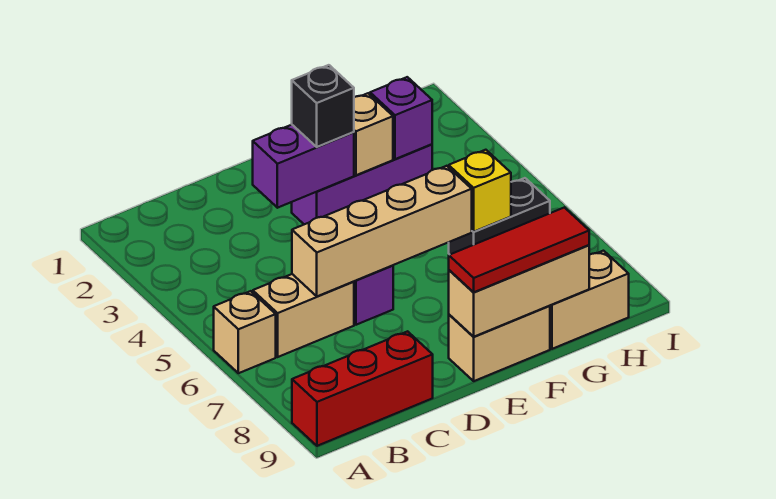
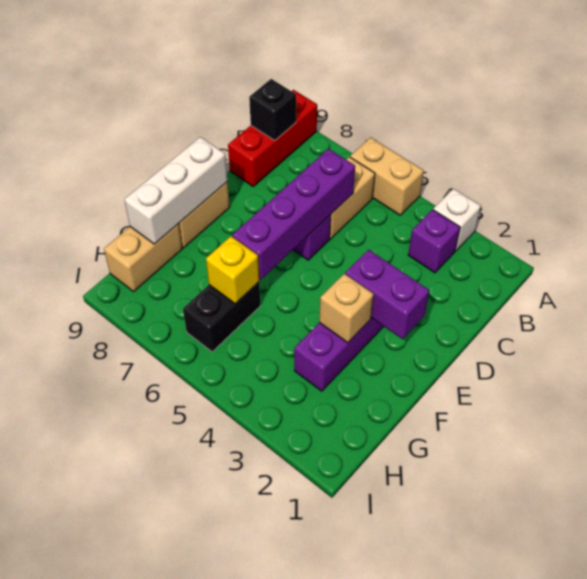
none -> white 1x1 brick [433,189,481,251]
tan 1x1 brick [214,291,276,373] -> tan 1x2 brick [350,137,424,215]
tan 1x4 brick [292,166,472,297] -> purple 1x4 brick [232,149,355,280]
purple 1x2 brick [253,125,354,208] -> purple 1x2 brick turned to [345,250,429,339]
black 1x1 brick [292,65,354,147] -> black 1x1 brick moved to [249,79,296,140]
tan 1x3 brick [449,245,589,337] -> white 1x3 brick [124,137,227,244]
red 1x3 tile [449,207,589,292] -> none
purple 1x1 brick [370,77,432,159] -> purple 1x1 brick moved to [408,210,460,273]

